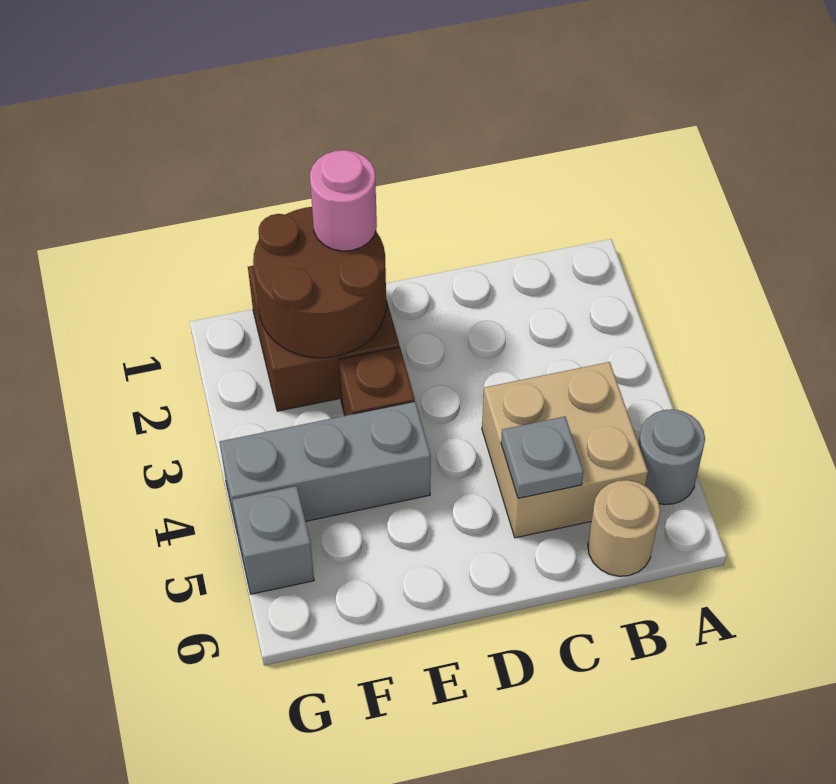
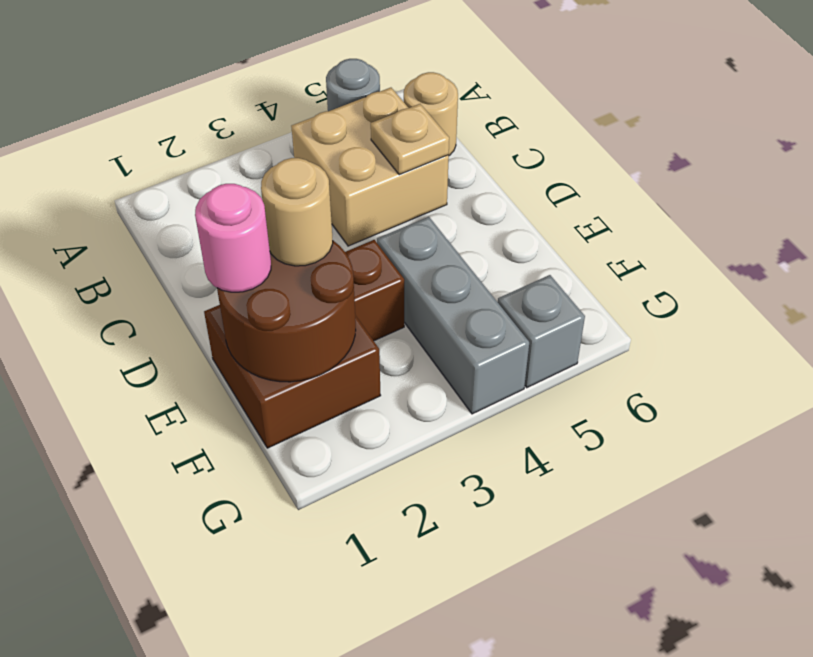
grey 1x1 plate [501,417,583,498] -> tan 1x1 plate [371,104,449,175]
none -> tan 1x1 round brick [261,158,333,266]

